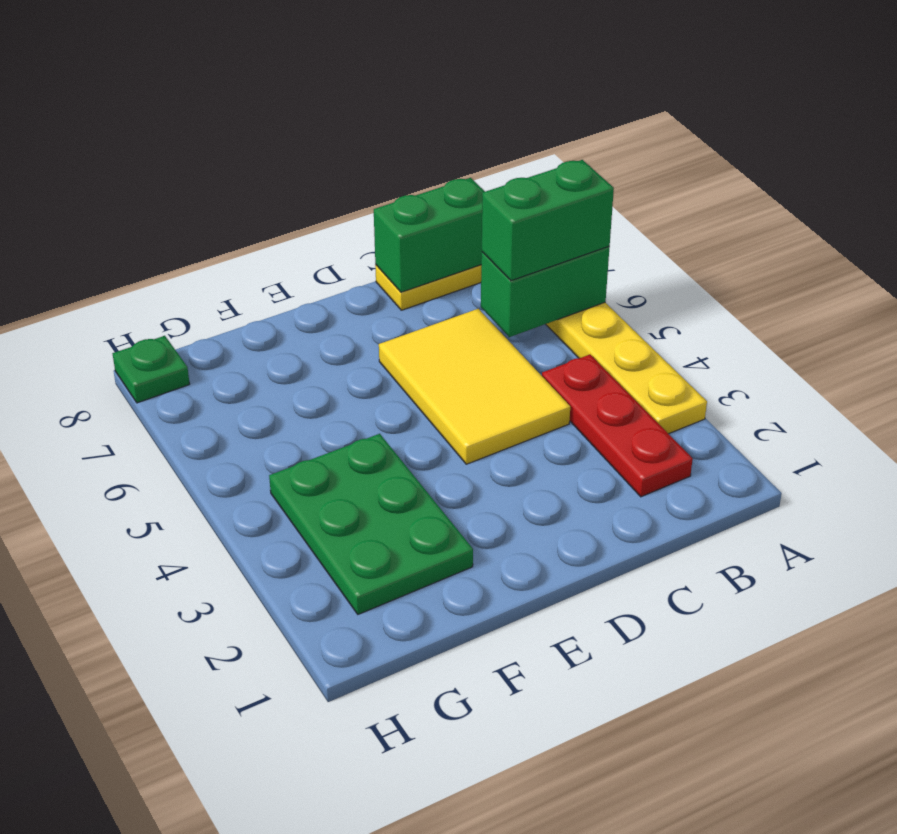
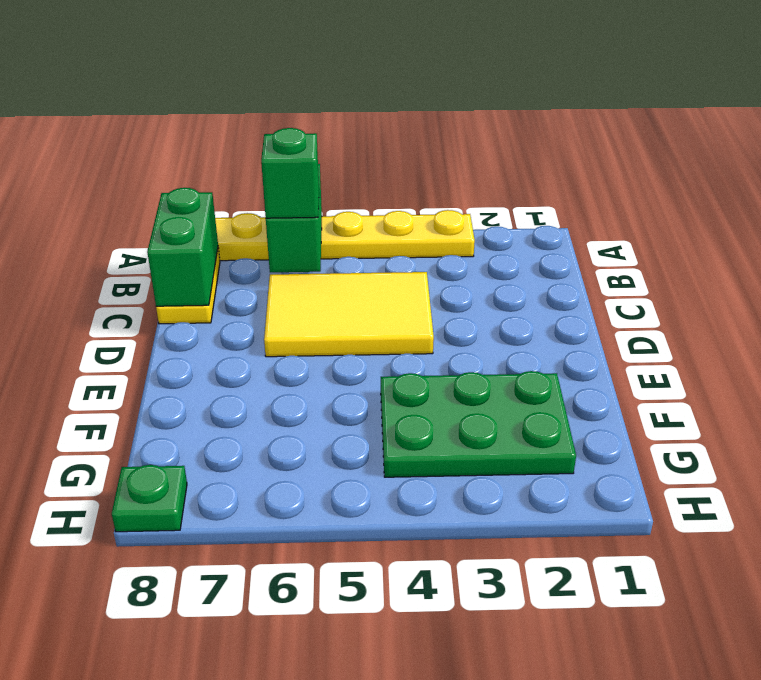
green 1x2 brick [482,160,614,281] -> green 1x1 brick [261,128,319,218]
red 1x3 plate [542,355,693,497] -> none

